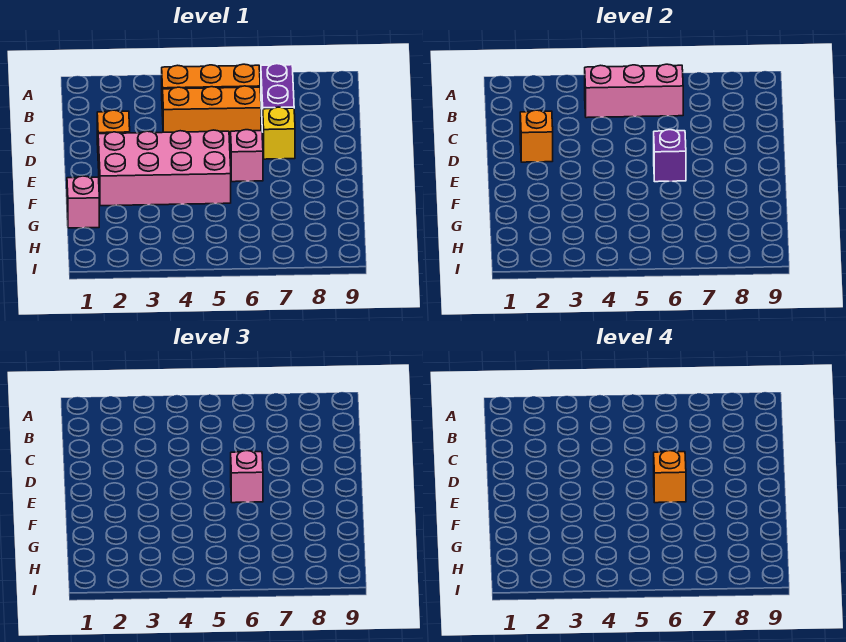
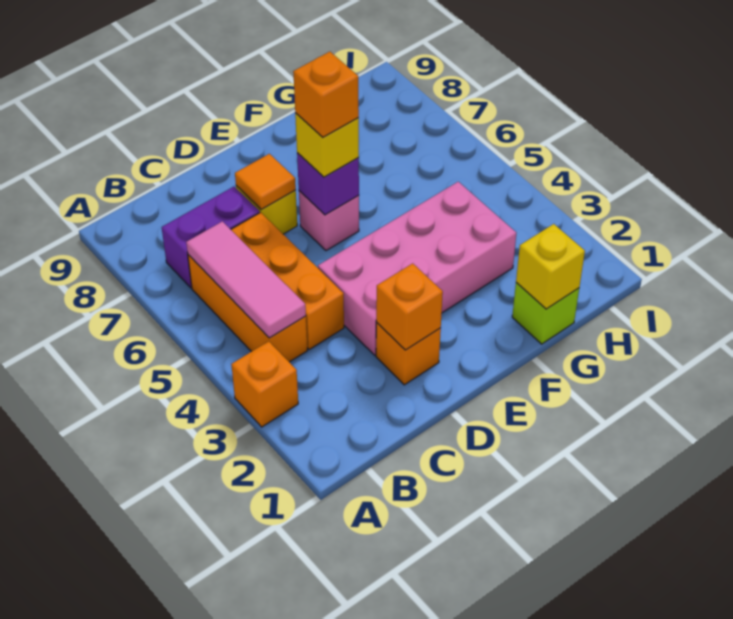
none -> orange 1x1 brick [231,341,298,427]
pink 1x3 brick [585,64,683,118] -> pink 1x3 tile [186,221,306,338]
none -> orange 1x1 tile [235,154,296,209]
pink 2x4 brick [98,130,231,206] -> pink 2x4 brick turned to [318,182,516,355]
pink 1x1 brick [231,451,263,503] -> yellow 1x1 brick [295,113,359,177]
pink 1x1 brick [67,176,99,228] -> lime 1x1 brick [512,283,579,344]
none -> yellow 1x1 brick [516,224,585,309]

